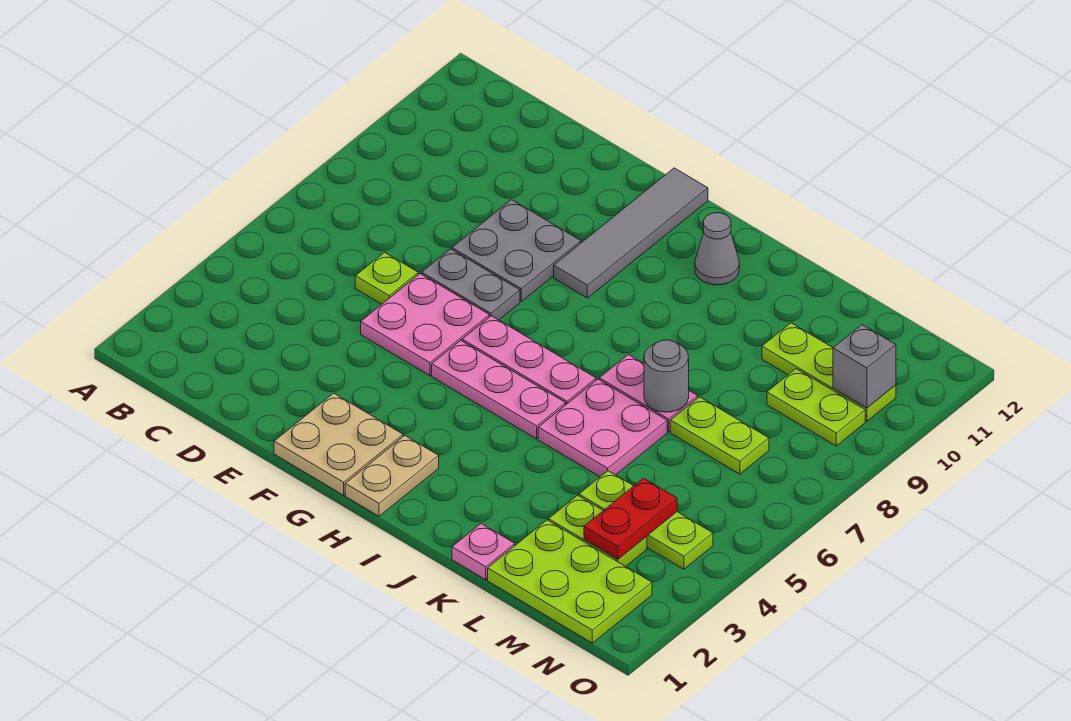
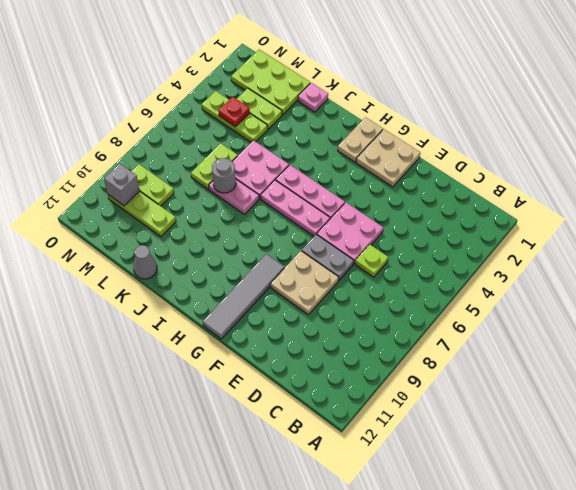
grey 2x2 plate [452,200,581,302] -> tan 2x2 plate [271,251,339,315]
grey 1x1 cone [695,213,739,285] -> grey 1x1 cone moved to [133,245,157,279]
lime 1x2 plate [670,397,769,474] -> lime 1x2 plate turned to [191,143,238,189]
red 1x2 plate [584,478,677,559] -> red 1x1 plate [219,97,250,127]

